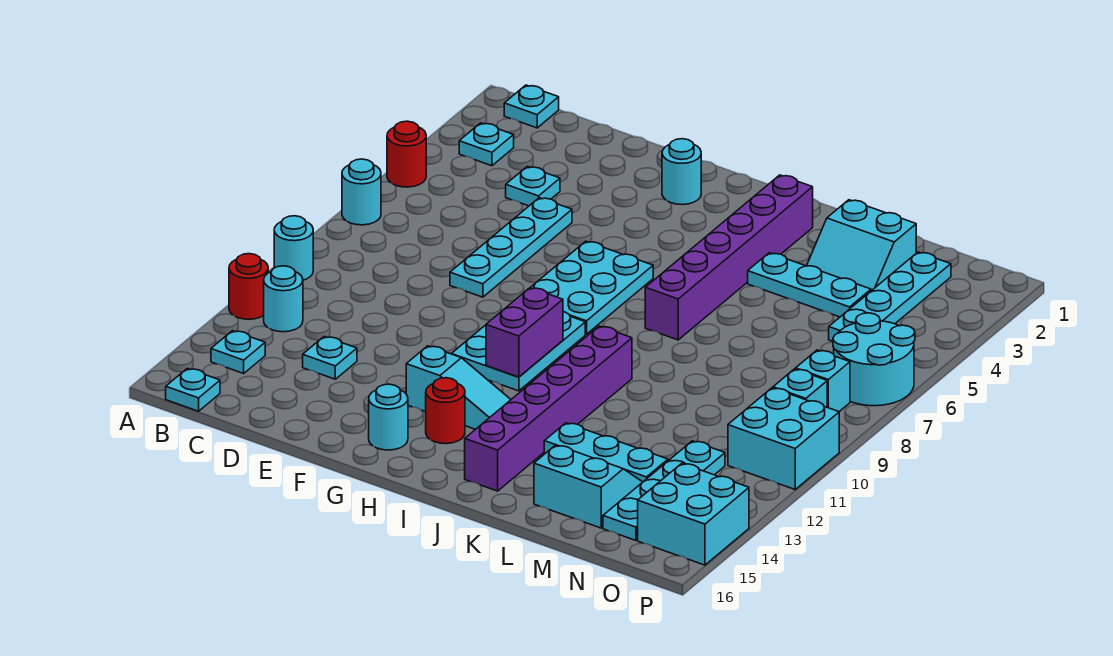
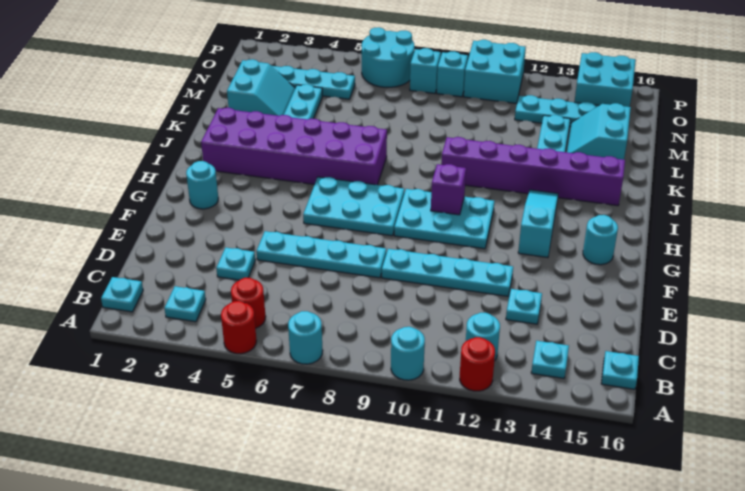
none -> cyan 1x4 plate [382,249,513,296]
purple 1x2 brick [486,288,563,377] -> purple 1x1 brick [431,164,466,215]
red 1x1 round brick [426,378,465,444] -> red 1x1 round brick moved to [231,278,266,328]
purple 1x6 brick [645,175,813,340] -> purple 2x6 brick [201,108,387,185]

